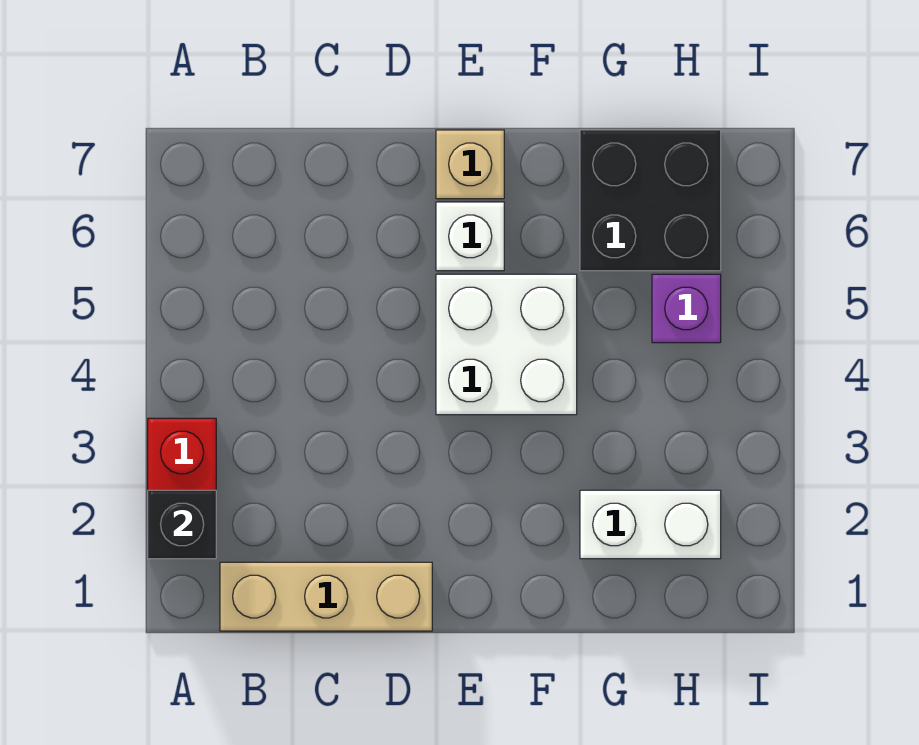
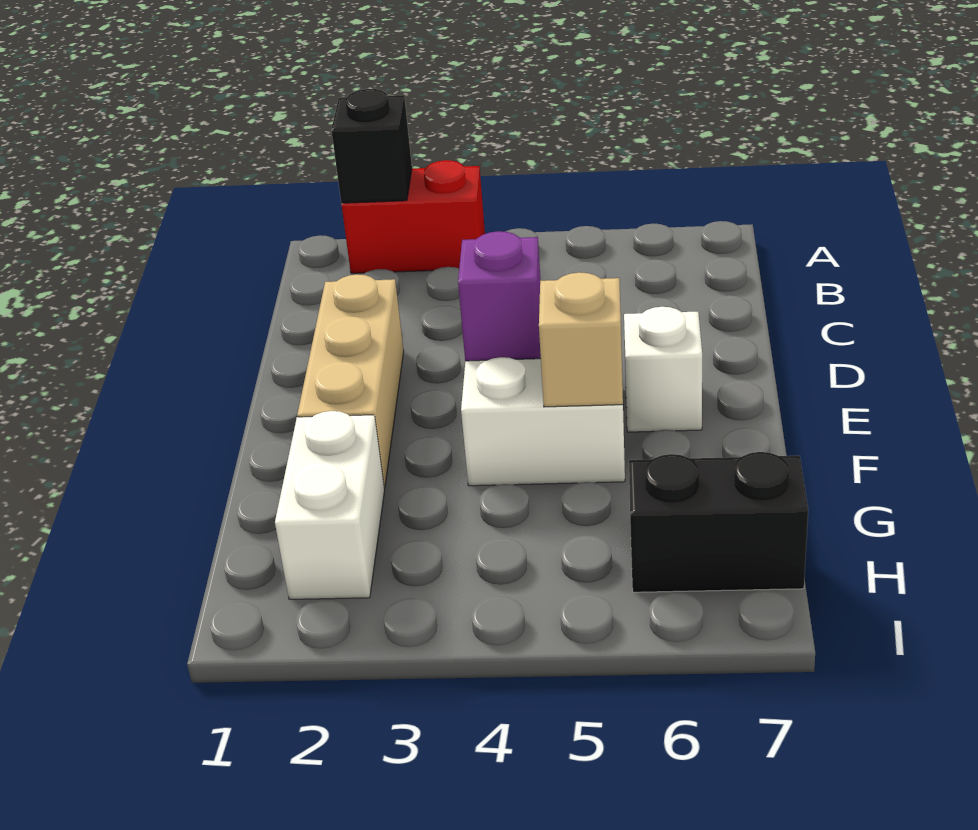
tan 1x3 brick [220,562,432,631] -> tan 1x3 brick moved to [297,274,404,488]
tan 1x1 brick [436,130,504,199] -> tan 1x1 brick moved to [539,272,623,407]
black 2x2 brick [580,130,721,271] -> black 1x2 brick [629,452,808,592]
purple 1x1 brick [652,274,721,343] -> purple 1x1 brick moved to [458,231,541,361]

